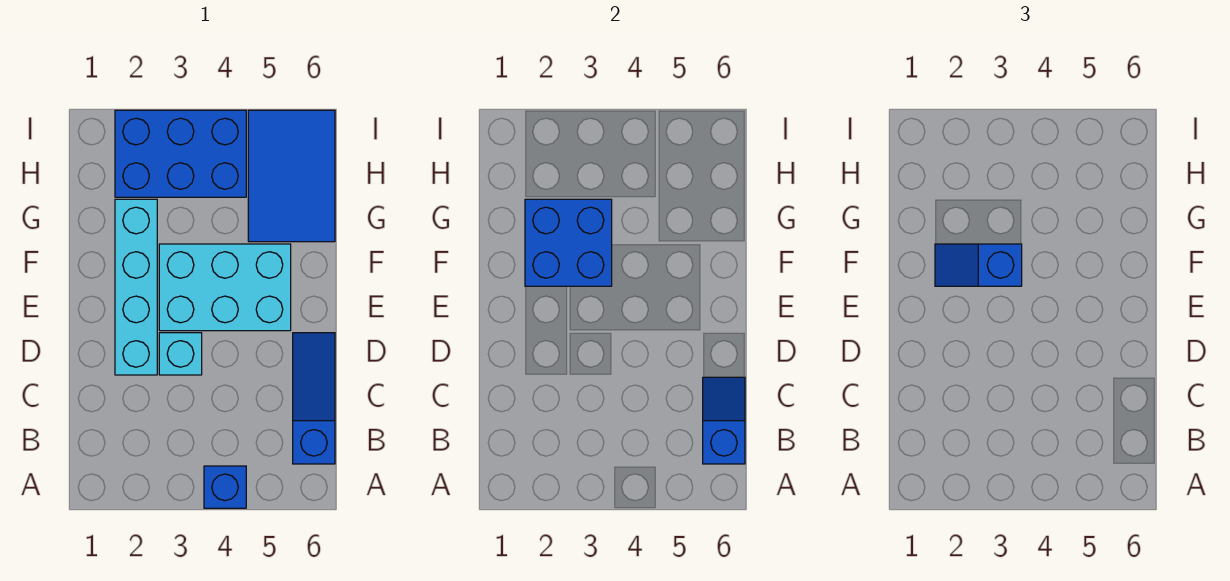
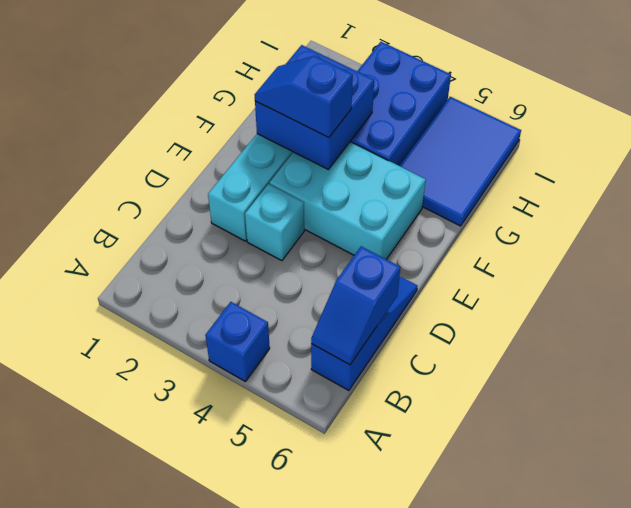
blue 1x2 slope [703,377,745,464] -> blue 1x2 slope turned to [311,246,400,365]
blue 2x3 brick [115,110,246,197] -> blue 2x3 brick turned to [350,42,451,166]

